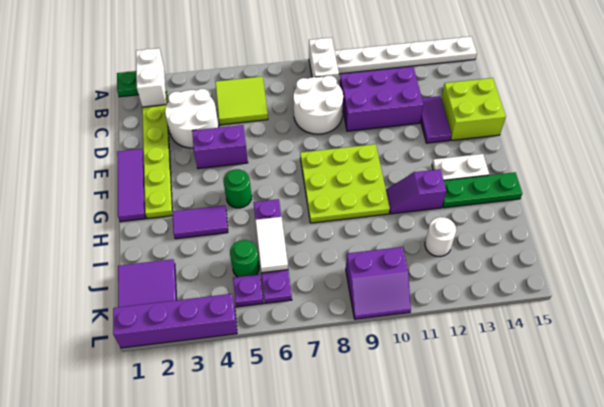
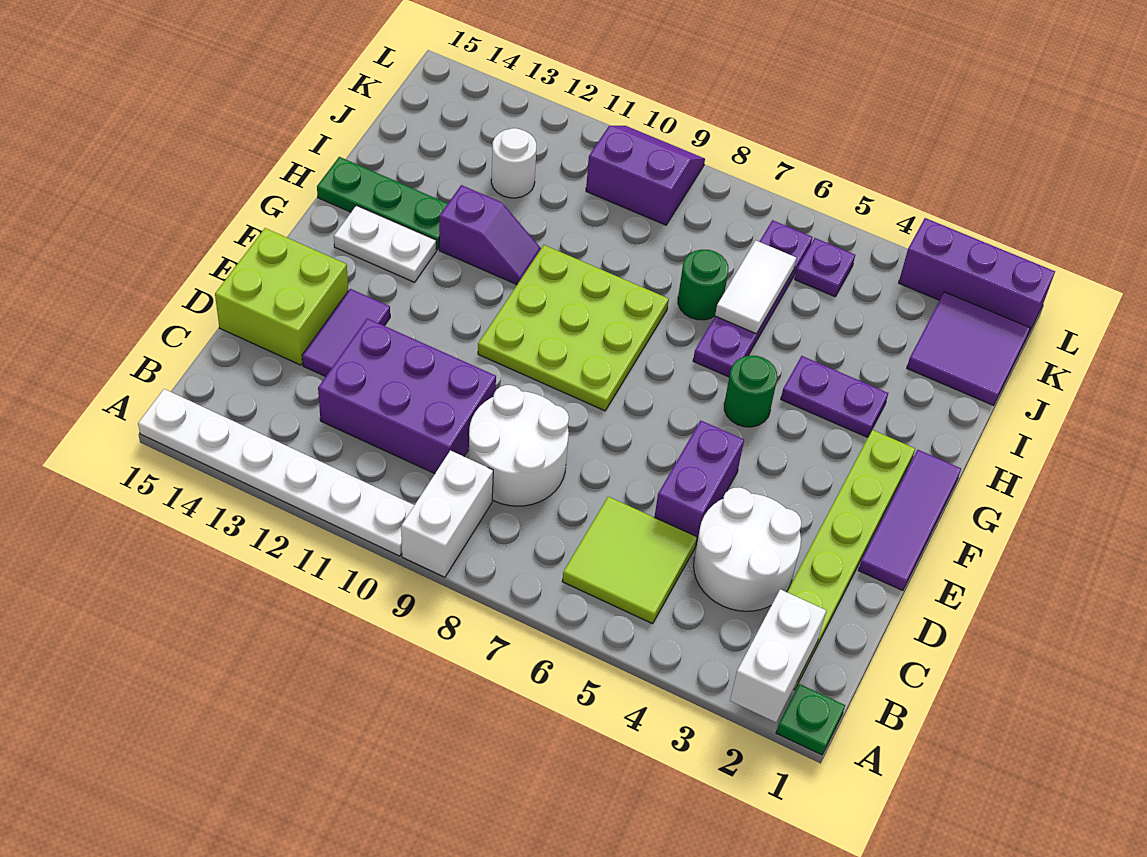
purple 1x2 brick [192,125,248,169] -> purple 1x2 brick turned to [654,421,744,545]
purple 1x2 tile [172,205,228,239] -> purple 1x2 plate [781,356,888,437]
green 1x1 round brick [230,240,259,277] -> green 1x1 round brick moved to [678,250,728,320]
purple 1x4 brick [113,294,237,348] -> purple 1x3 brick [899,218,1055,334]

